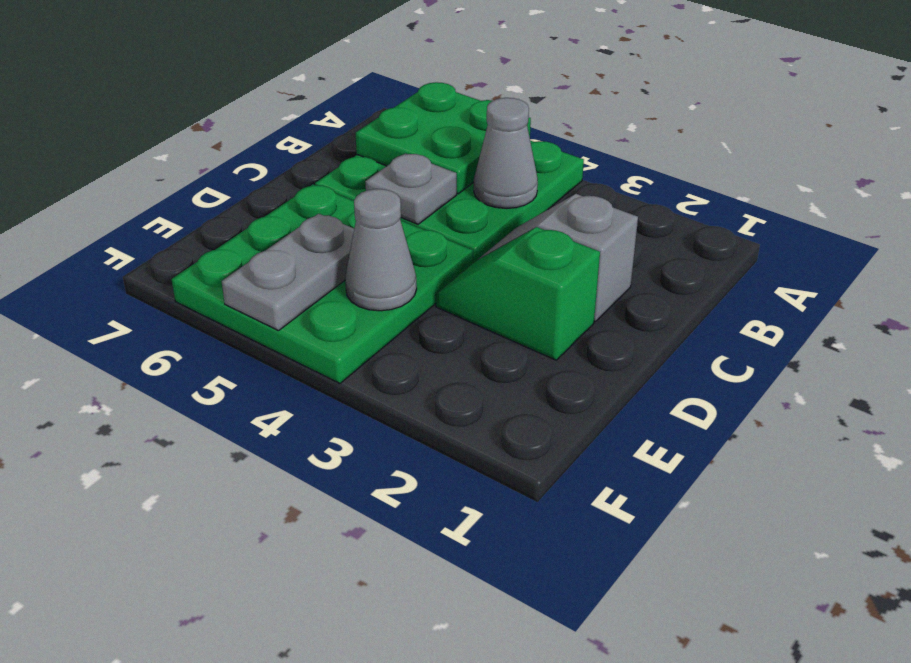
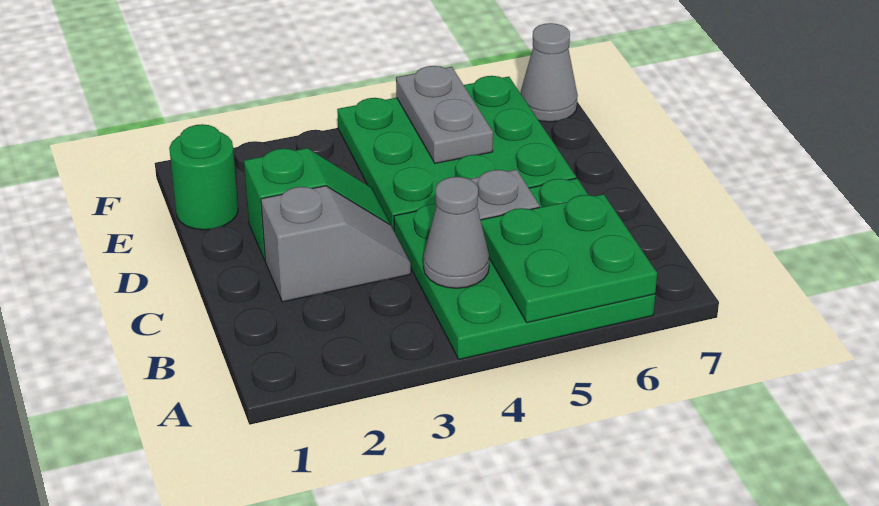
none -> green 1x1 round brick [169,124,238,230]
grey 1x1 cone [345,189,417,311] -> grey 1x1 cone moved to [520,23,578,122]

